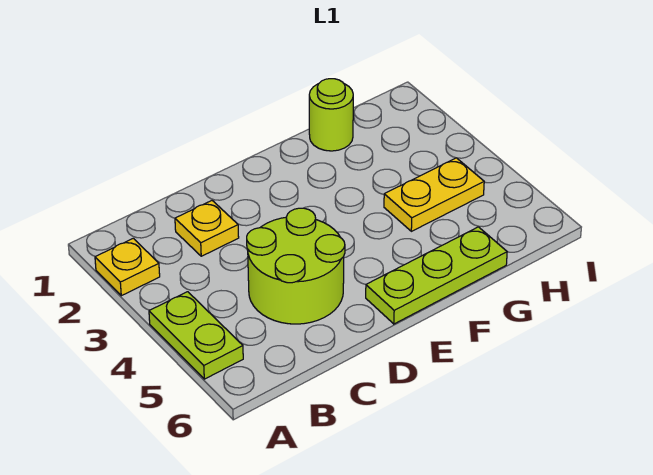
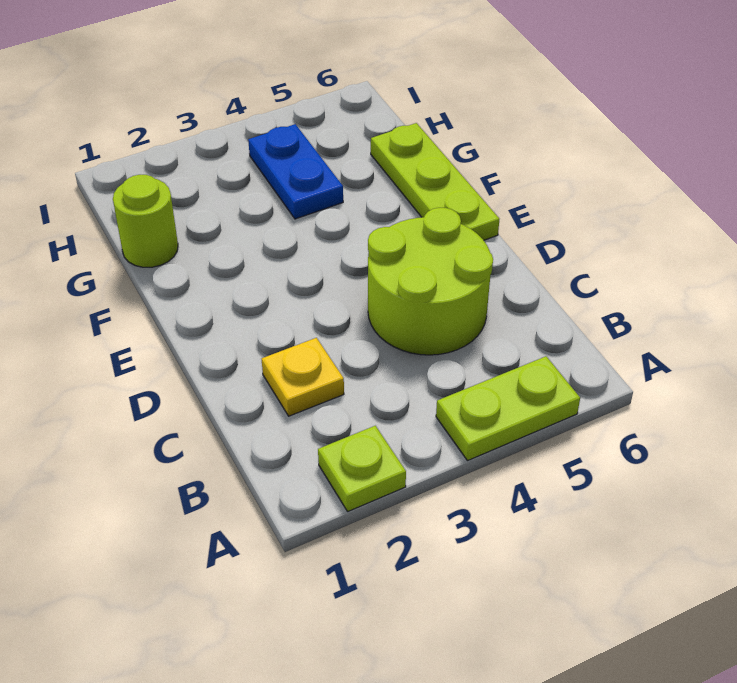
yellow 1x1 plate [95,238,160,296] -> lime 1x1 plate [318,426,406,511]
yellow 1x2 plate [384,158,484,231] -> blue 1x2 plate [248,124,343,219]

